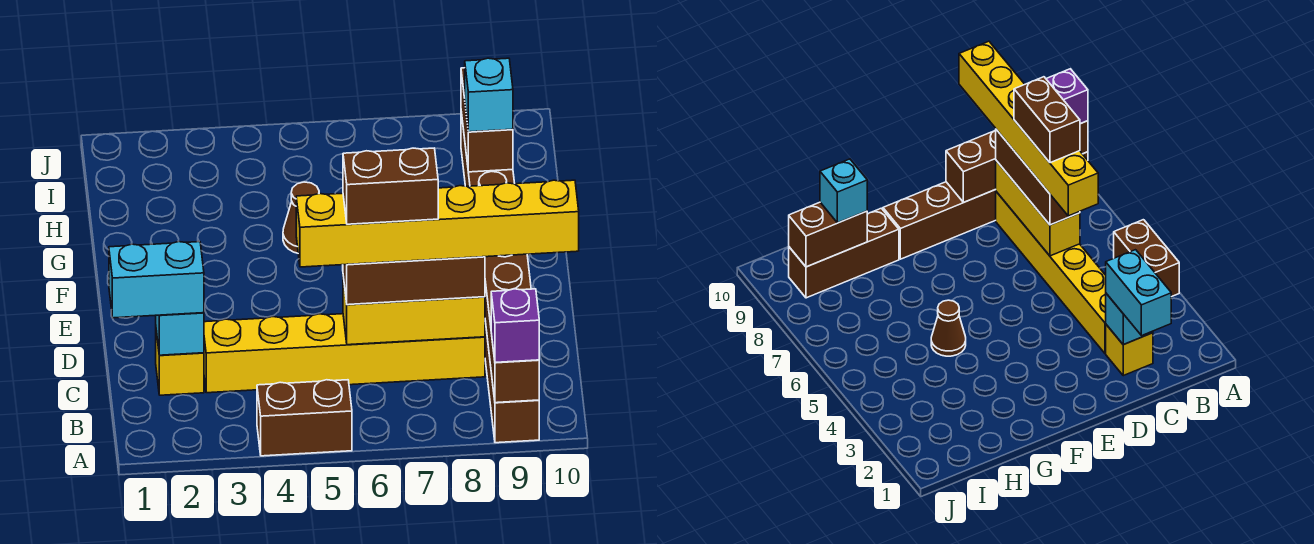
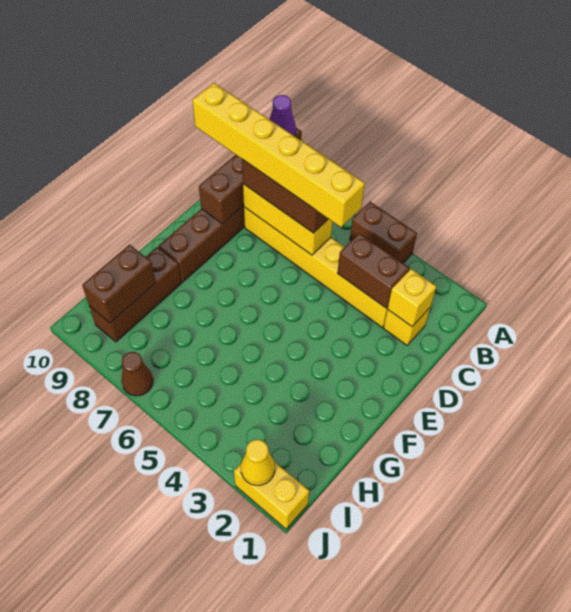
purple 1x1 brick [491,289,539,362] -> purple 1x1 cone [269,95,296,136]
cyan 1x2 brick [109,241,204,318] -> none
cyan 1x1 brick [156,313,204,355] -> yellow 1x1 brick [388,269,436,326]
brown 1x2 brick [343,148,438,224] -> brown 1x2 brick moved to [338,233,410,308]
brown 1x1 cone [283,182,319,253] -> brown 1x1 cone moved to [121,352,153,396]
cyan 1x1 brick [465,58,513,132] -> none
none -> yellow 1x2 brick [234,462,309,529]
none -> yellow 1x1 cone [241,440,275,485]

